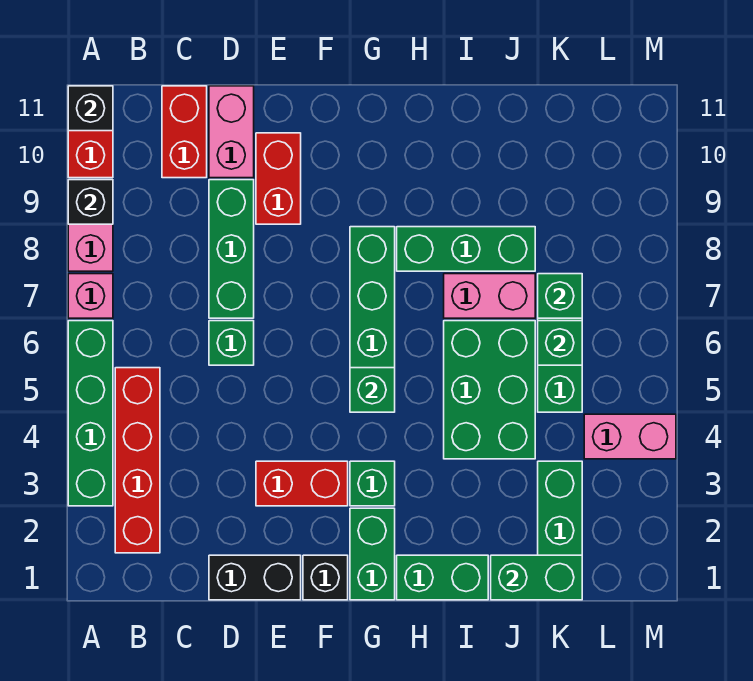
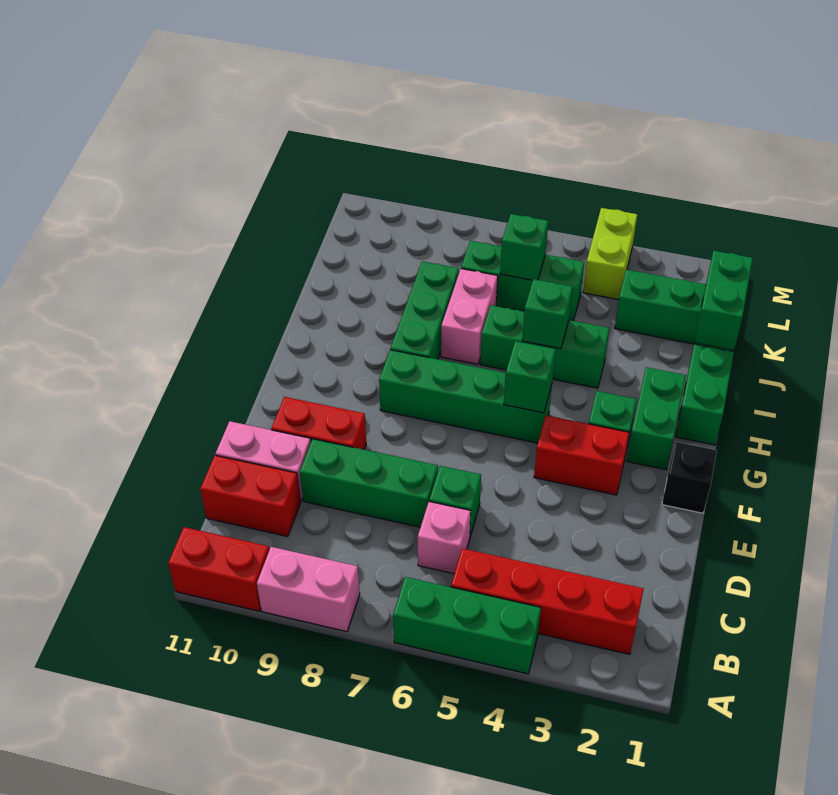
green 1x4 brick [68,321,113,506] -> green 1x3 brick [393,577,541,674]
pink 1x1 brick [68,274,113,318] -> pink 1x1 brick moved to [418,502,471,574]
black 1x1 brick [68,180,113,224] -> none
black 1x1 brick [68,86,113,131] -> none
black 1x2 brick [209,555,301,600] -> none
red 1x2 brick [256,461,348,506] -> red 1x2 brick turned to [534,415,629,495]
green 1x2 brick [350,508,395,600] -> green 1x2 brick turned to [627,367,686,470]
green 2x3 brick [444,321,535,459] -> green 1x3 brick [480,305,610,388]
green 1x1 brick [538,274,582,318] -> green 1x1 brick moved to [522,279,573,349]
pink 1x2 brick [584,414,676,459] -> lime 1x2 brick [583,208,637,300]

